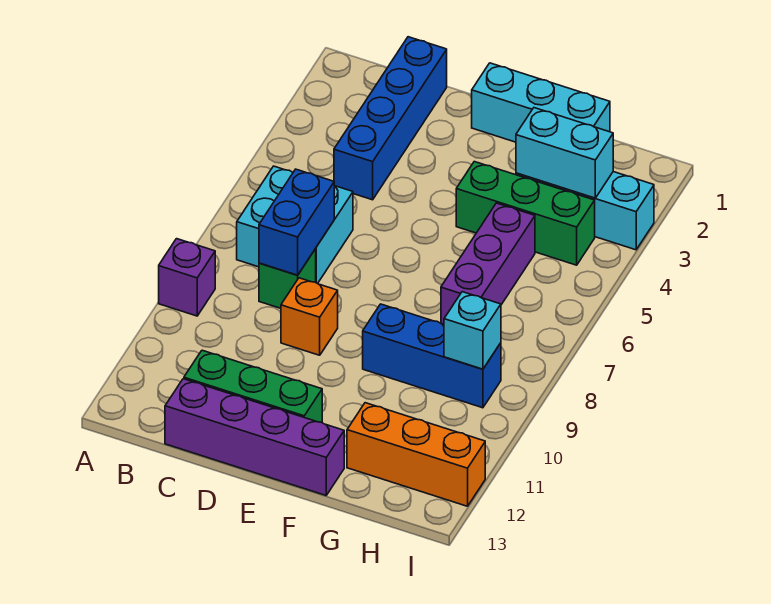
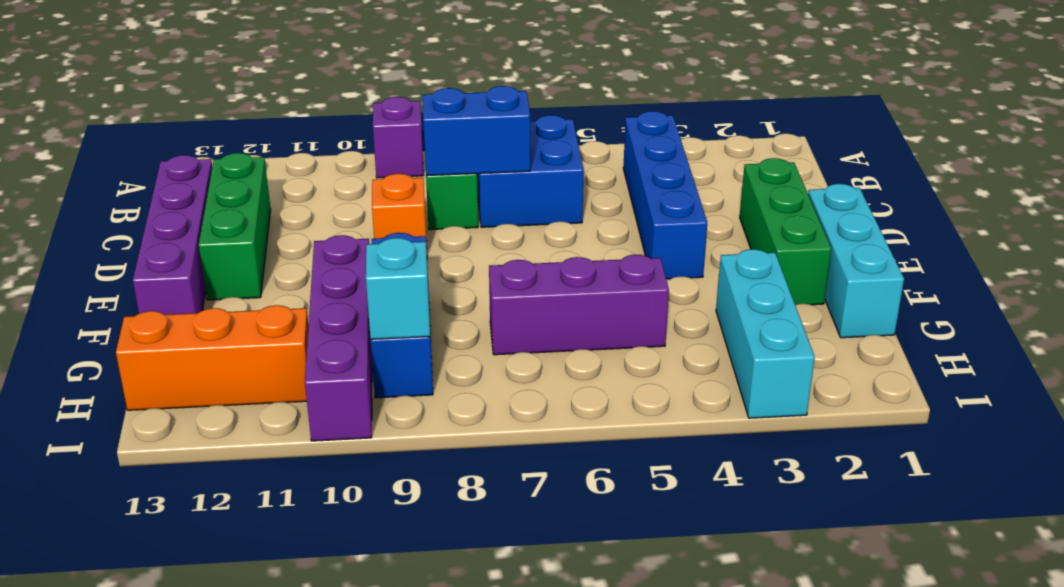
cyan 2x2 brick [237,166,353,284] -> blue 2x2 brick [477,115,584,227]
blue 1x4 brick [334,37,447,200] -> blue 1x4 brick turned to [623,111,707,279]
green 1x3 brick [456,162,595,265] -> green 1x3 brick moved to [740,158,831,305]
none -> purple 1x4 brick [305,235,372,441]
cyan 1x2 brick [516,108,613,198] -> none
orange 1x3 brick [347,403,485,506] -> orange 1x3 brick turned to [116,305,309,410]

